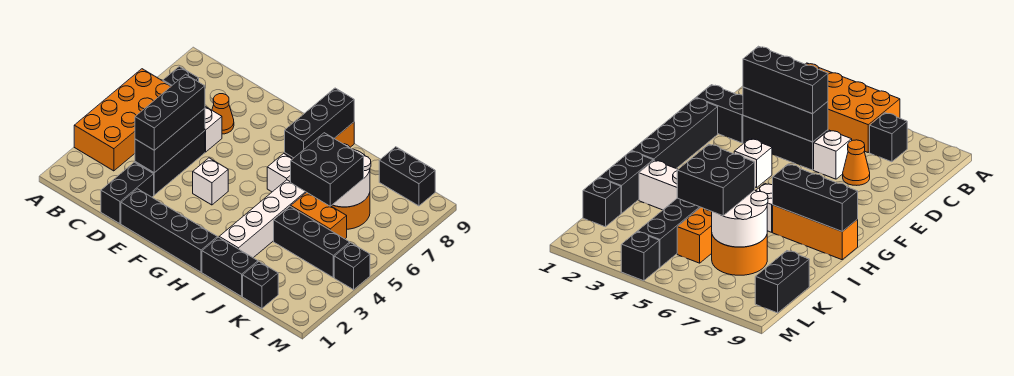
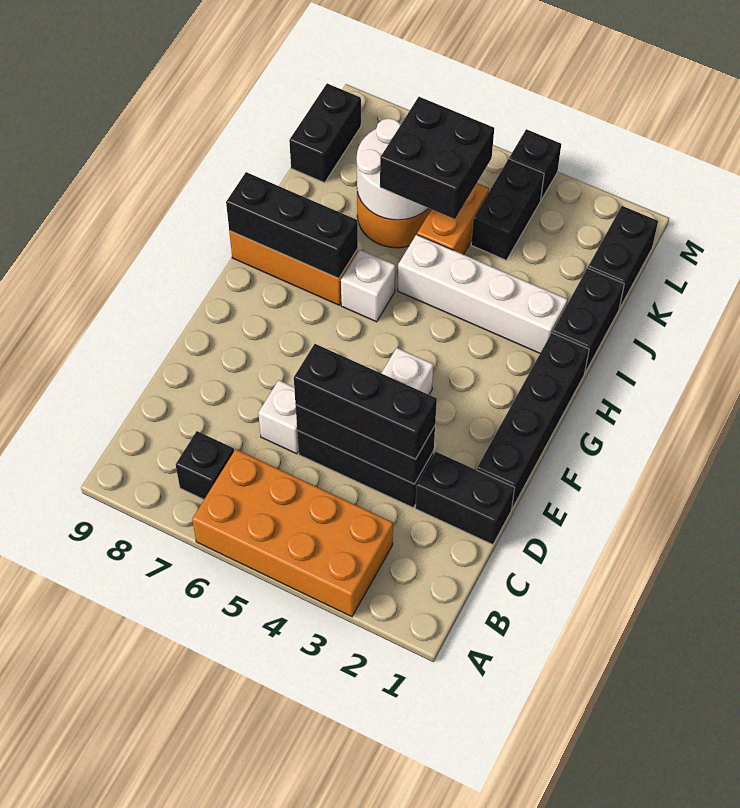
orange 1x1 cone [212,94,234,134] -> none
black 1x3 brick [274,206,350,278] -> black 1x2 brick [471,159,544,260]
black 1x1 brick [243,262,278,308] -> black 1x2 brick [588,206,658,308]

